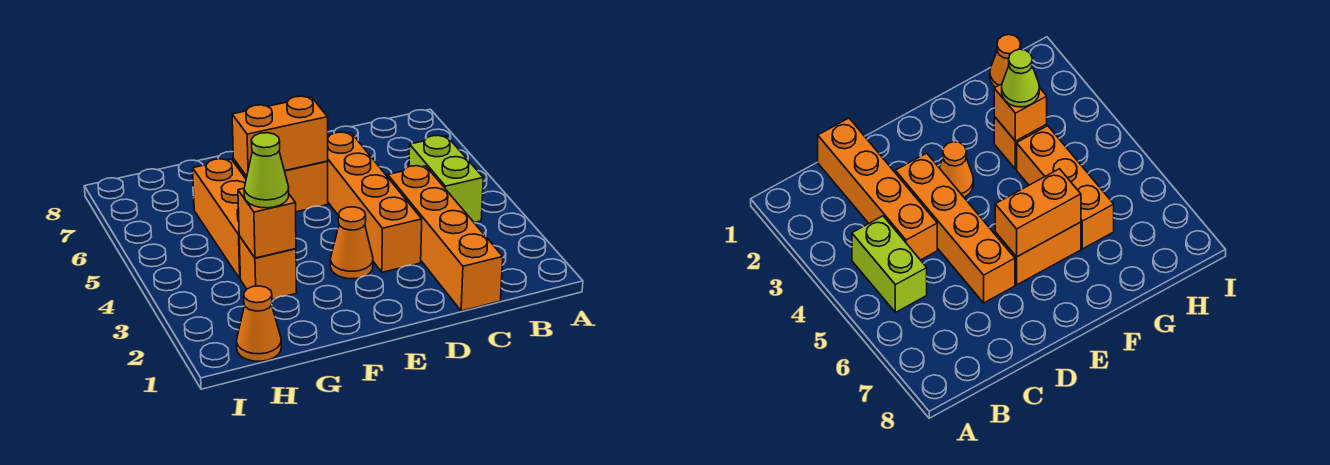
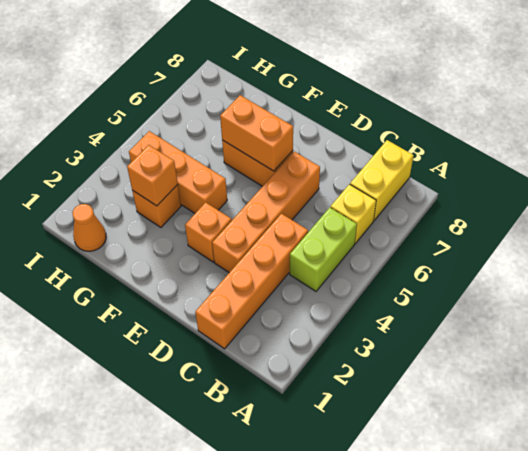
none -> yellow 1x1 brick [331,184,376,243]
none -> yellow 1x2 brick [350,140,414,220]
orange 1x1 cone [330,207,373,279] -> orange 1x1 brick [185,202,232,262]
lime 1x1 cone [244,133,289,208] -> none
orange 1x3 brick [193,159,246,278] -> orange 1x3 brick turned to [129,131,227,213]

